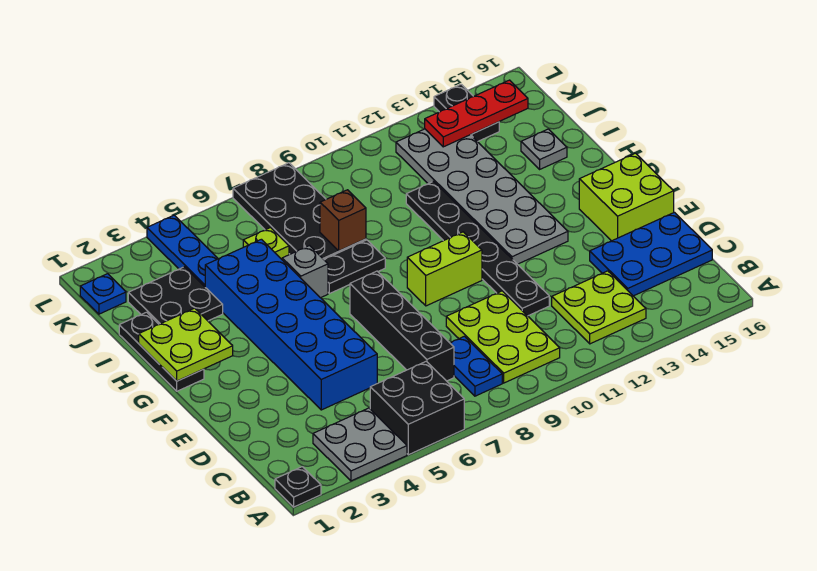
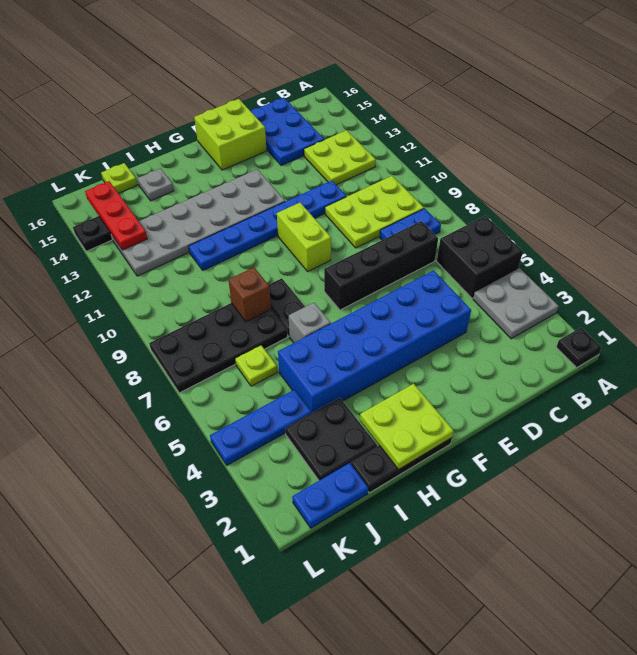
black 1x6 plate [406,181,549,316] -> blue 1x6 plate [189,181,346,270]
none -> lime 1x1 plate [101,163,137,193]
blue 1x1 plate [80,274,126,314] -> blue 1x2 plate [292,463,368,528]

